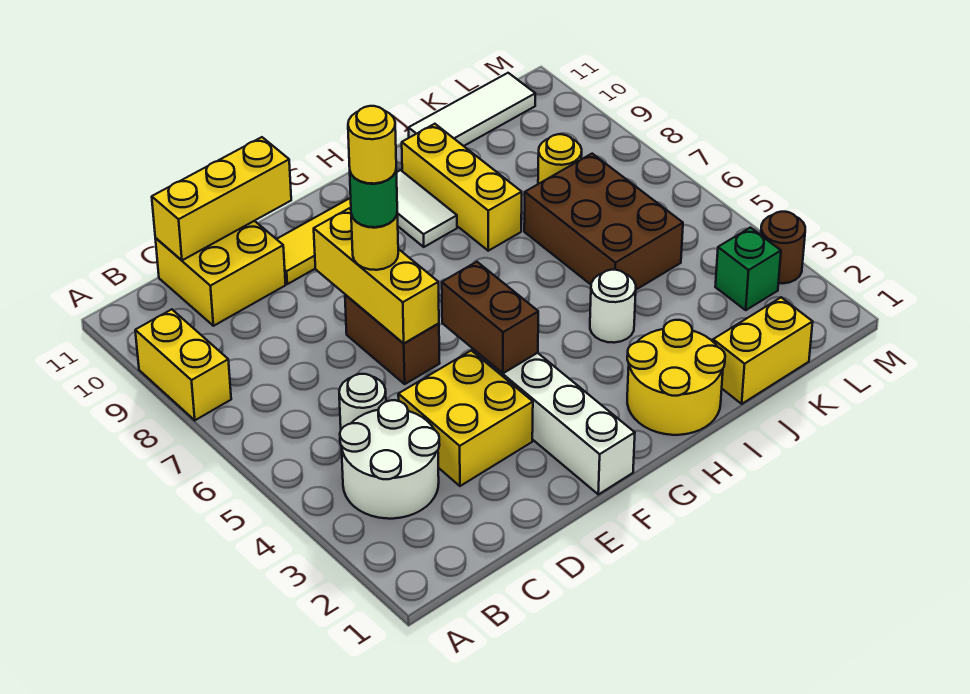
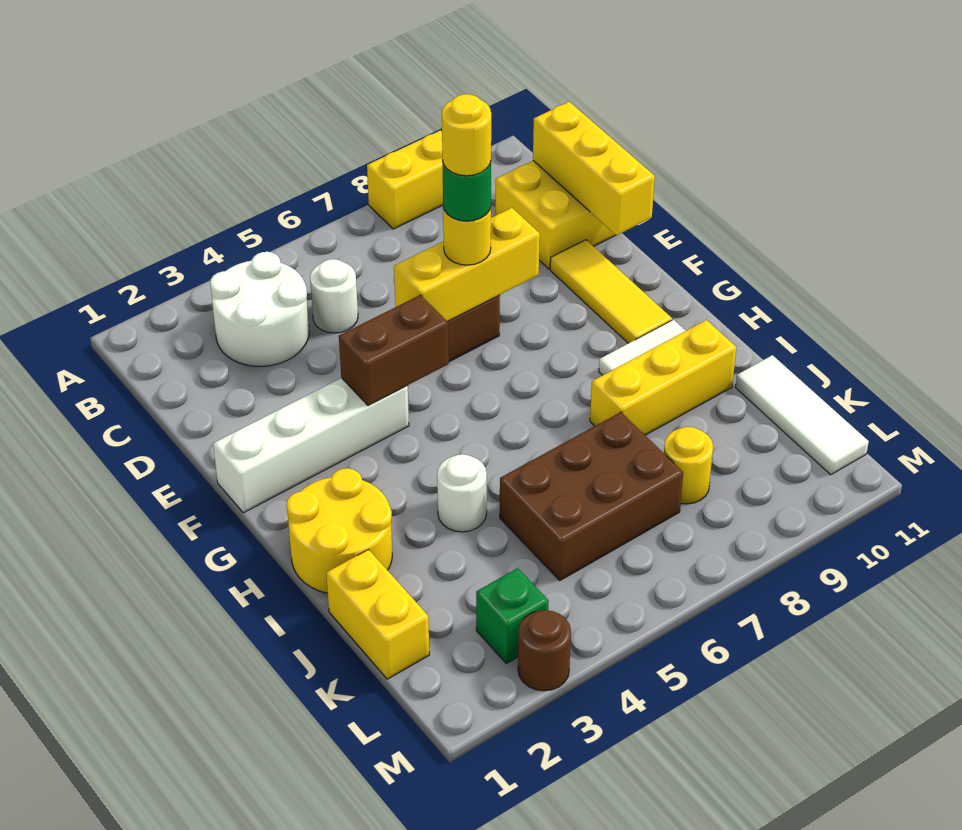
yellow 2x2 brick [398,350,533,486] -> none

